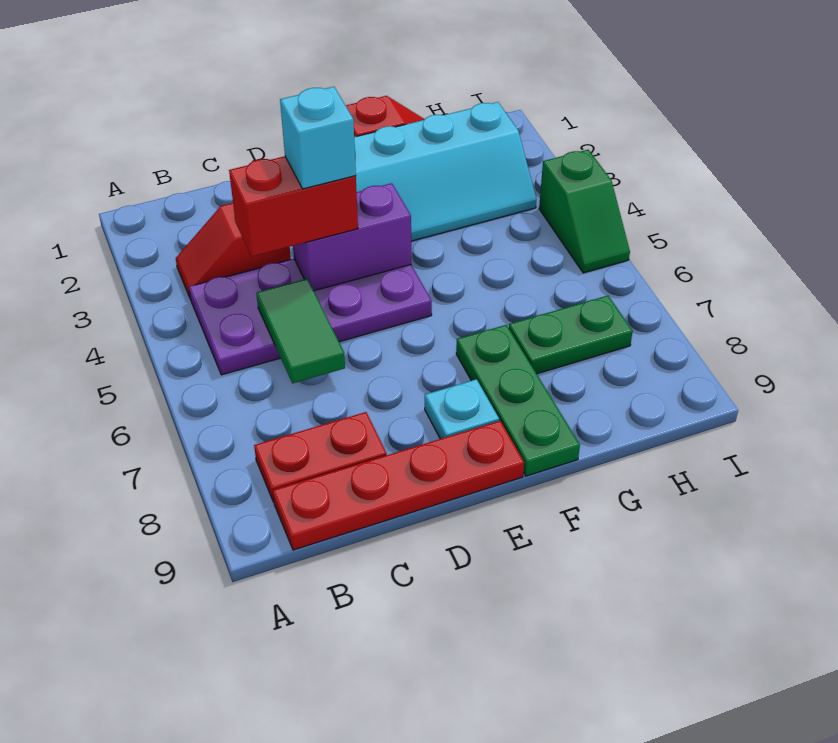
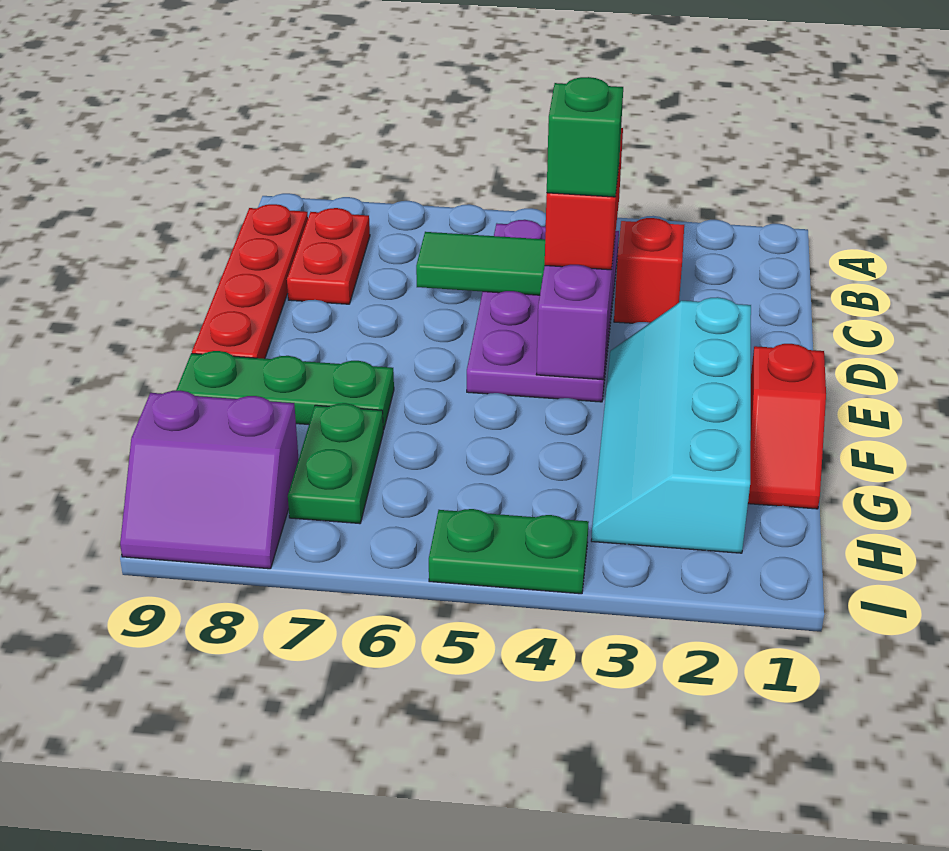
cyan 1x1 brick [280,87,356,189] -> green 1x1 brick [547,77,623,197]
cyan 1x1 plate [425,379,499,439] -> none
none -> purple 2x2 slope [120,390,299,569]
green 1x2 slope [539,150,630,273] -> green 1x2 plate [429,509,589,594]

